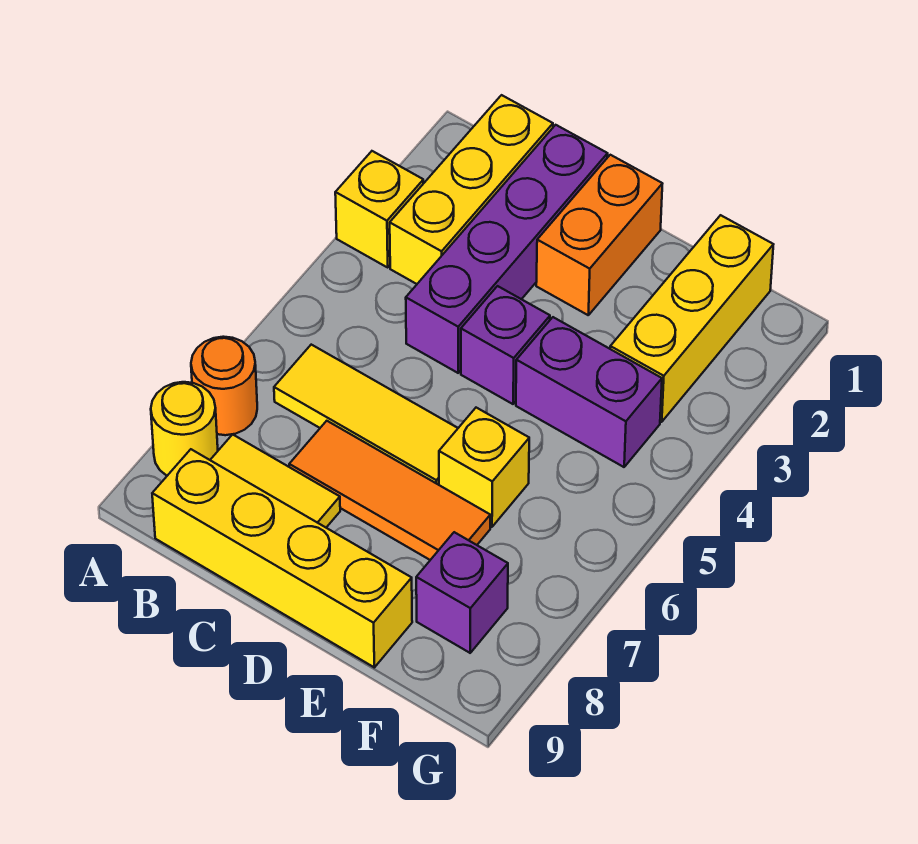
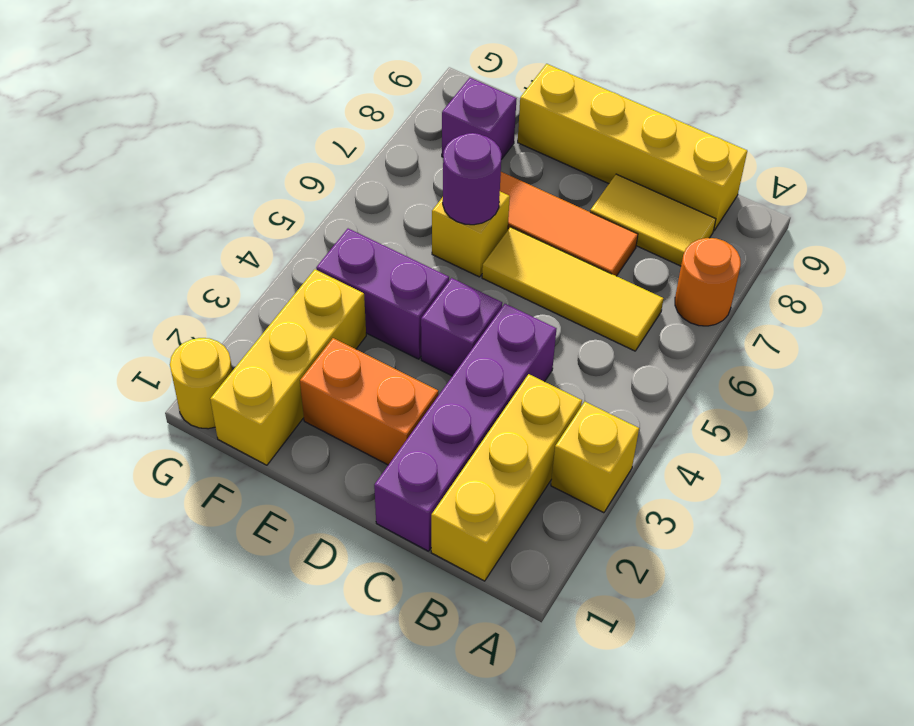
yellow 1x1 round brick [151,382,218,476] -> yellow 1x1 round brick moved to [170,338,232,429]
orange 1x2 brick [536,155,662,315] -> orange 1x2 brick turned to [300,338,438,465]
none -> purple 1x1 round brick [443,133,502,225]

